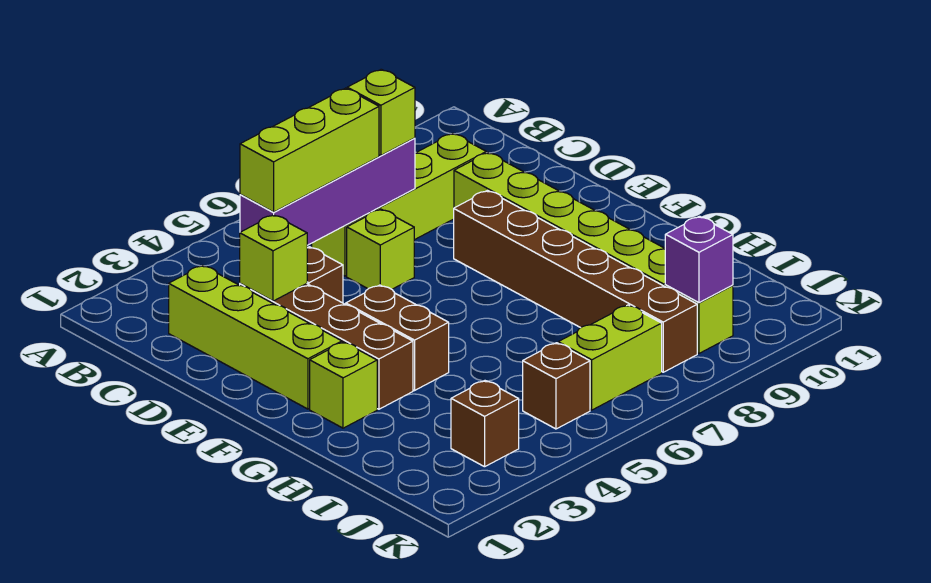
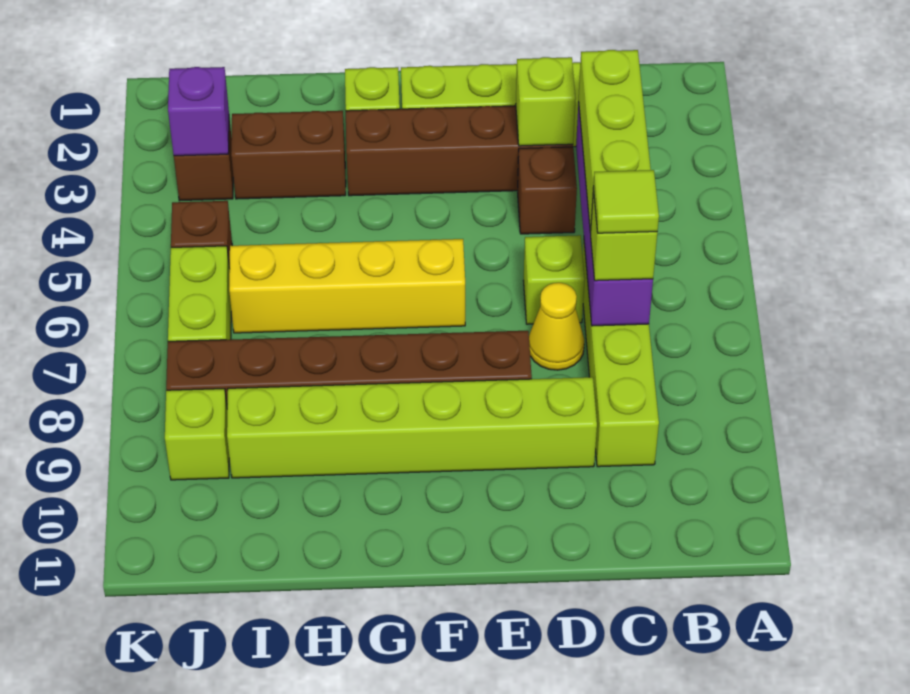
none -> lime 1x1 tile [593,170,659,233]
none -> yellow 1x1 cone [529,283,584,370]
brown 1x2 brick [346,285,449,390] -> brown 1x2 brick moved to [231,111,346,199]
none -> yellow 1x4 brick [229,239,465,333]
purple 1x1 brick [665,216,733,303] -> purple 1x1 brick moved to [168,67,229,156]

